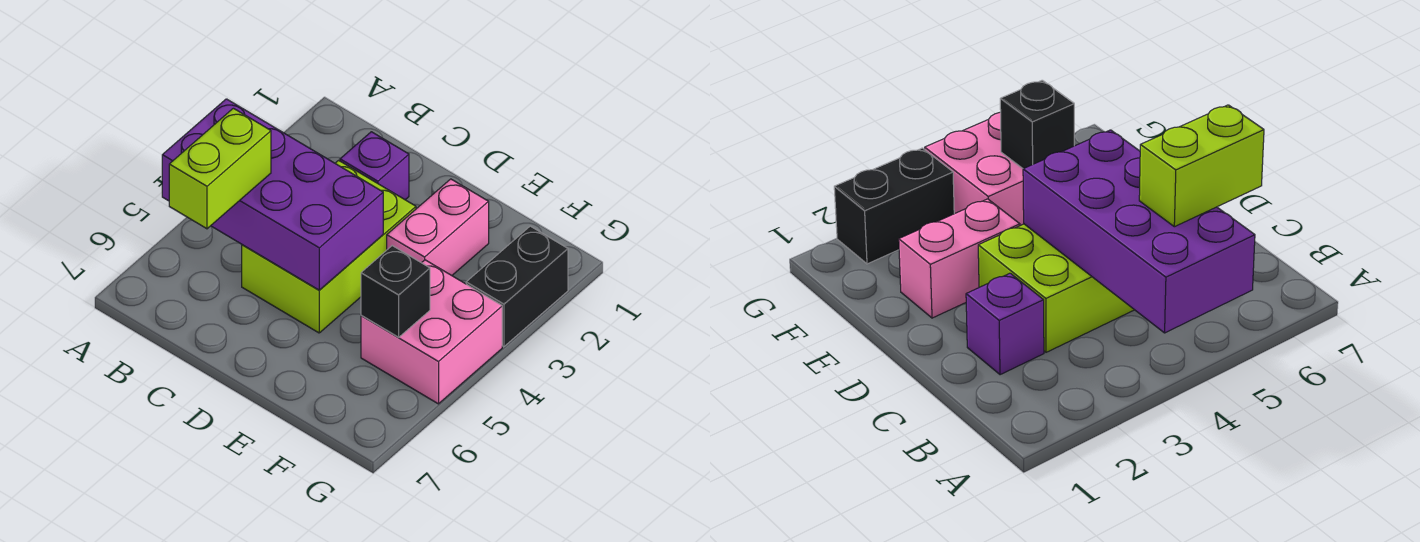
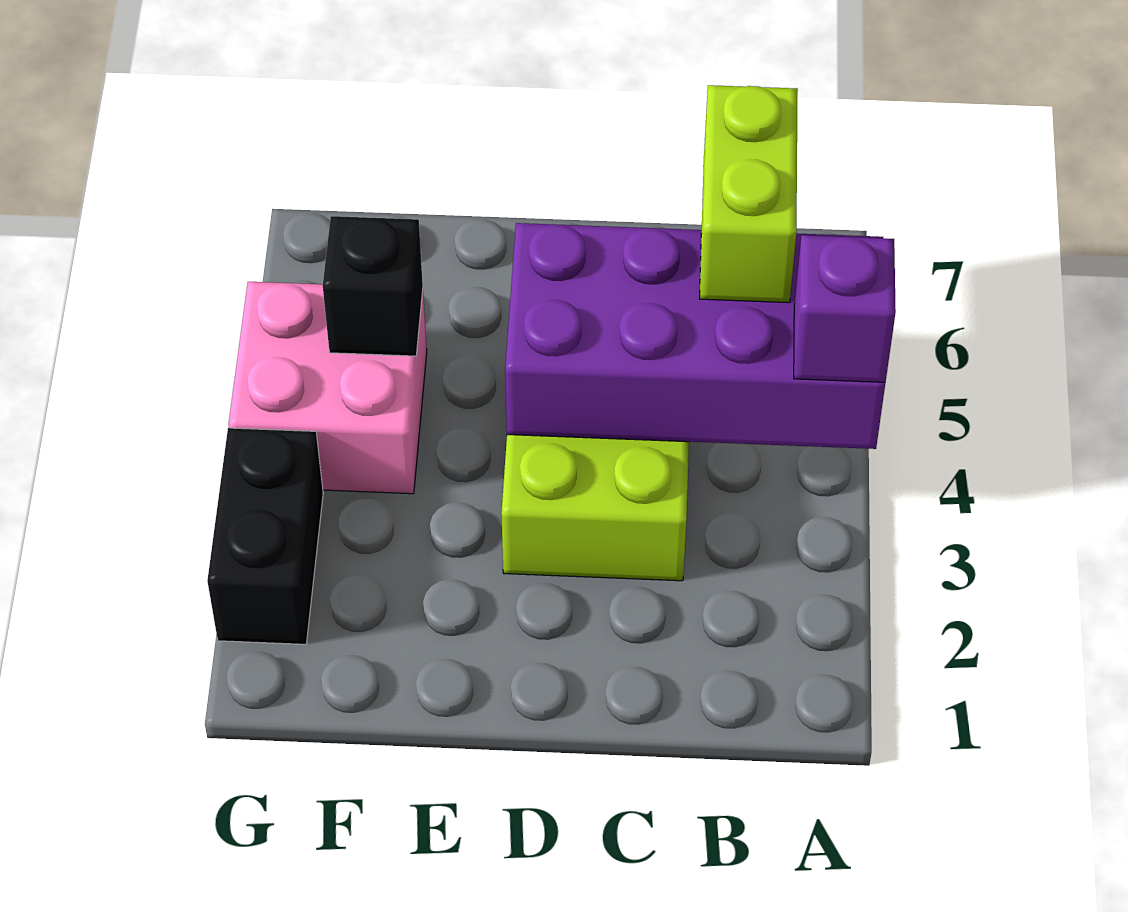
purple 1x1 brick [340,132,409,200] -> purple 1x1 brick moved to [794,235,896,382]
pink 1x2 brick [387,179,489,275] -> none

